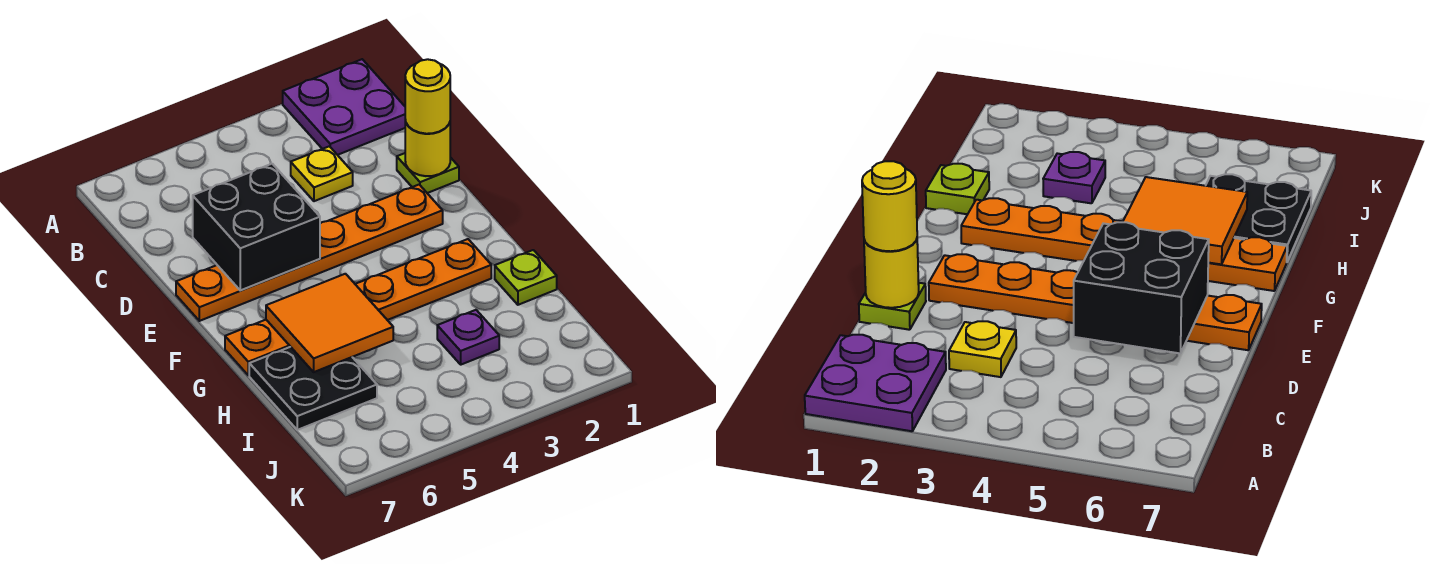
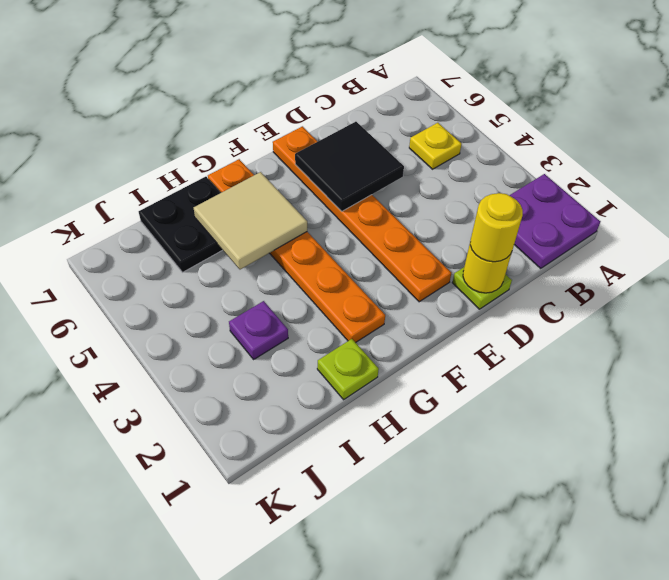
yellow 1x1 plate [291,146,353,201] -> yellow 1x1 plate moved to [409,123,462,169]
black 2x2 brick [193,164,320,291] -> black 2x2 tile [295,122,404,211]
orange 2x2 tile [266,274,393,372] -> tan 2x2 tile [194,172,307,269]

